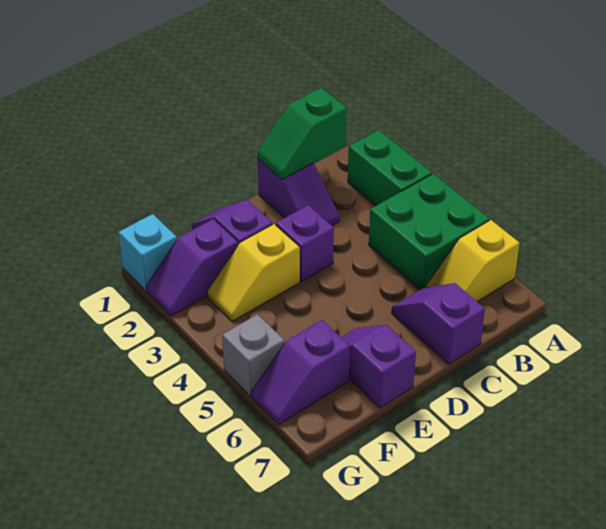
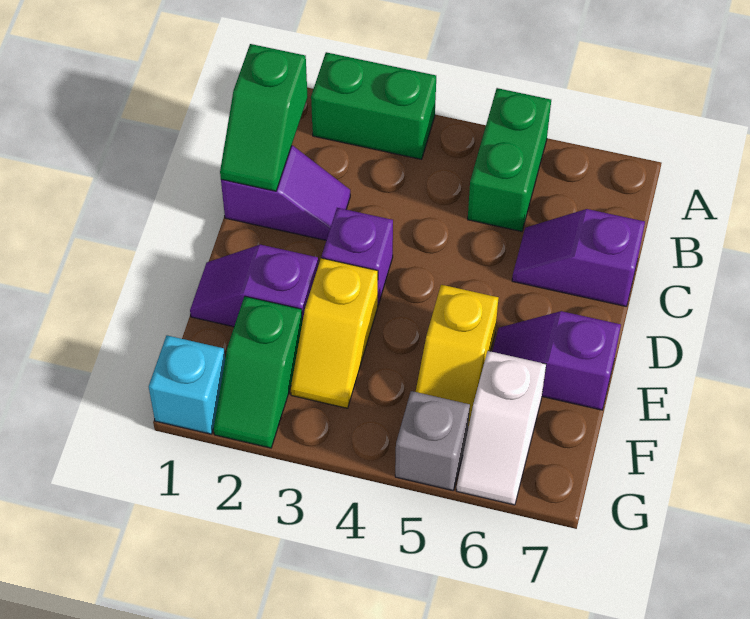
green 2x2 brick [369,174,489,290] -> green 1x2 brick [468,88,551,232]
yellow 1x2 slope [425,220,519,302] -> yellow 1x2 slope moved to [416,285,498,427]
purple 1x2 slope [146,219,238,316] -> green 1x2 slope [214,296,302,448]
purple 1x2 slope [251,320,350,425] -> white 1x2 slope [456,351,546,505]

